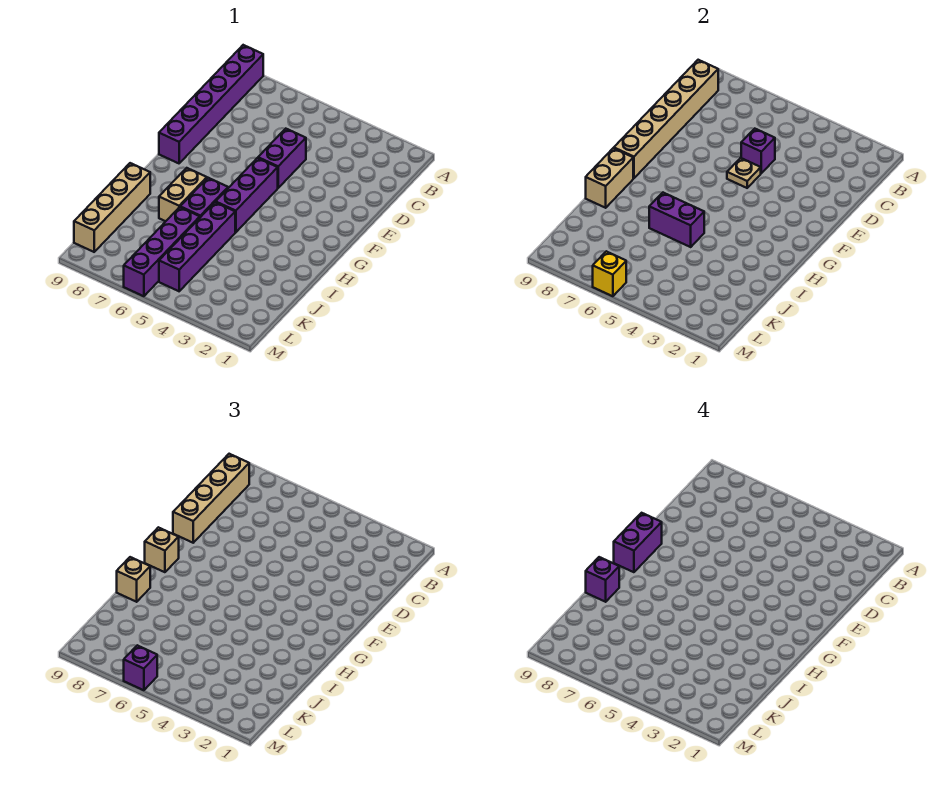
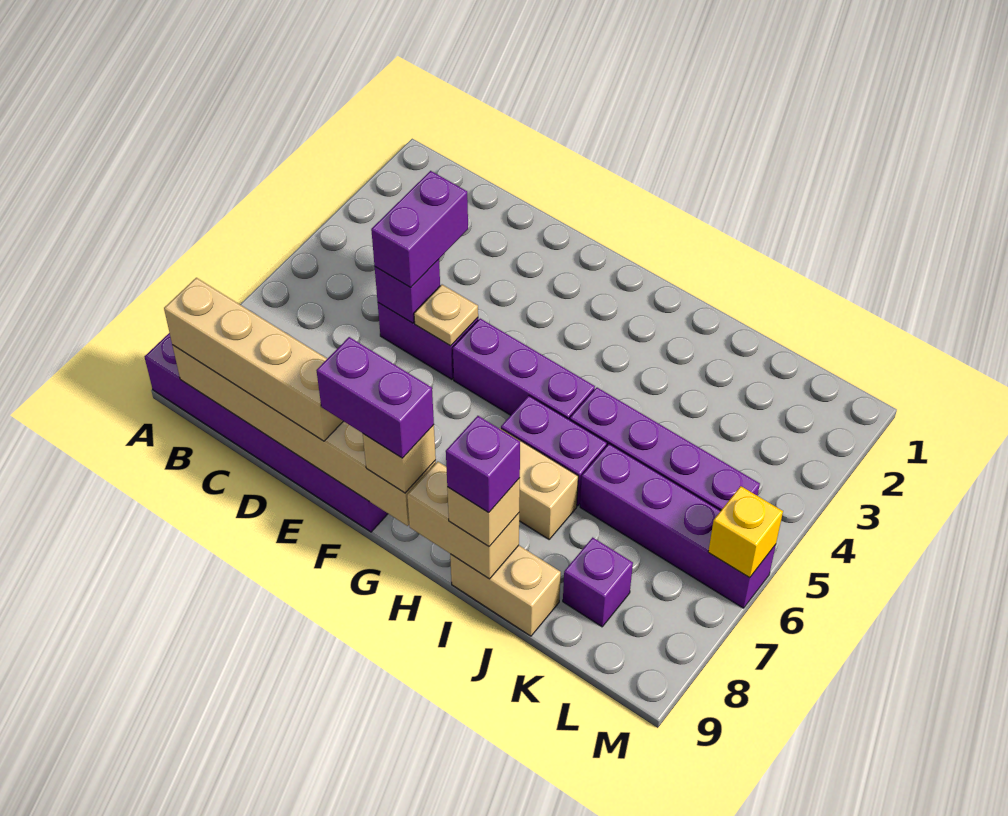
purple 1x2 brick [649,193,704,247] -> purple 1x2 brick moved to [371,171,468,287]
tan 1x4 brick [74,163,150,252] -> tan 1x2 brick [450,545,561,636]
purple 1x1 brick [124,645,157,690] -> purple 1x1 brick moved to [563,538,633,627]

